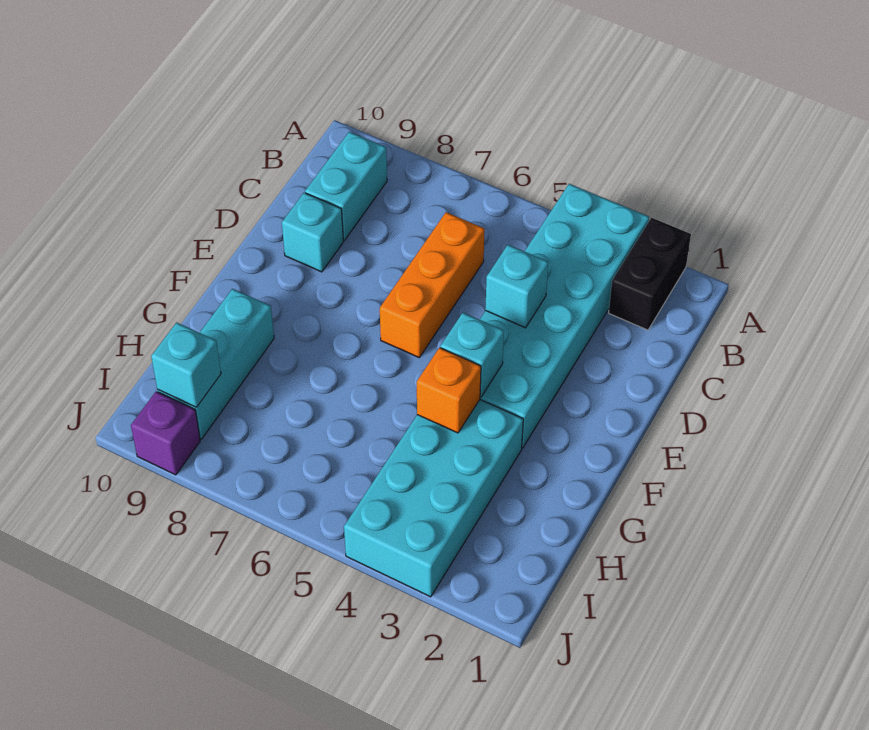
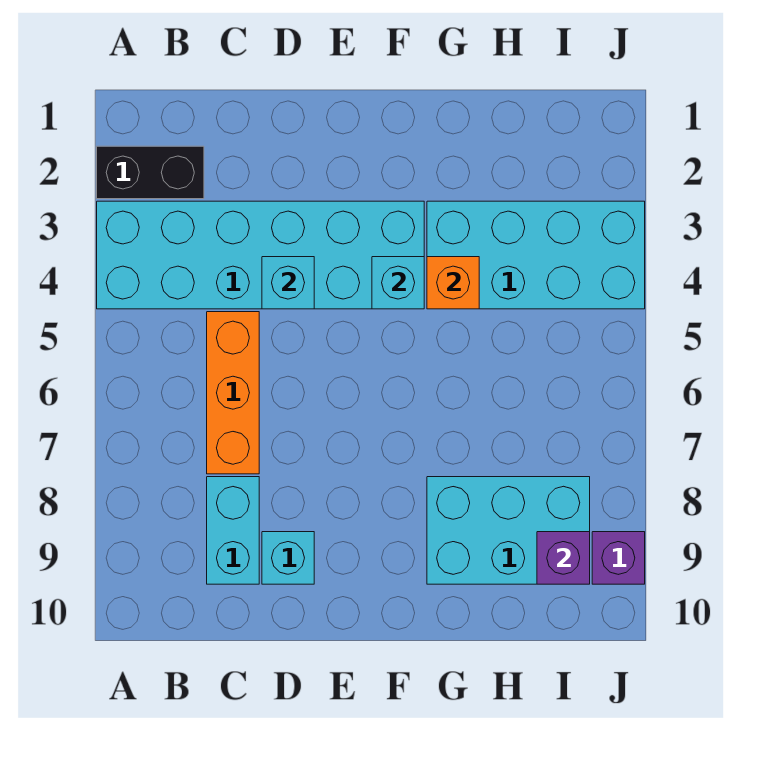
cyan 1x2 brick [305,132,387,240] -> cyan 1x2 brick turned to [207,477,259,584]
orange 1x3 brick [380,212,485,357] -> orange 1x3 brick turned to [207,312,259,474]
cyan 1x3 brick [157,289,274,439] -> cyan 2x3 brick [427,477,590,584]
cyan 1x1 brick [151,322,221,407] -> purple 1x1 brick [537,532,590,584]

